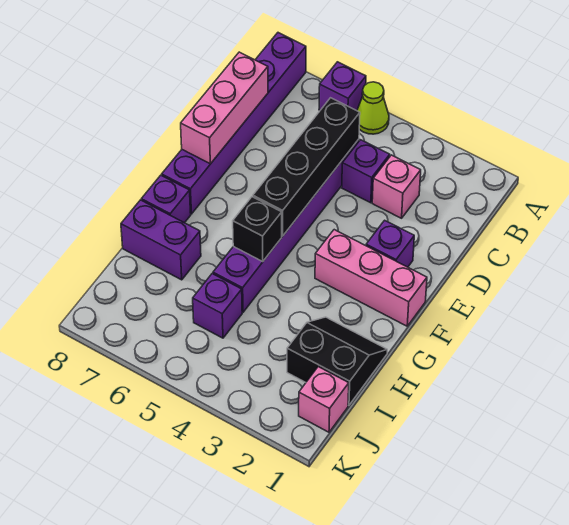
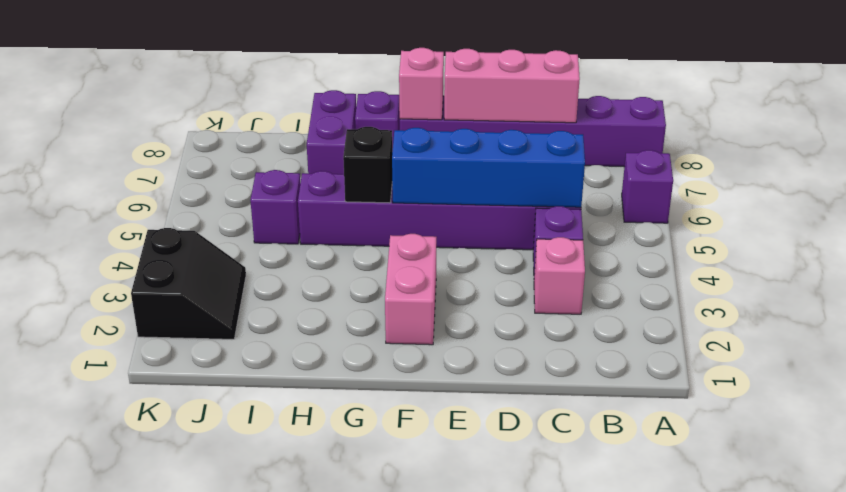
lime 1x1 cone [357,82,389,134] -> none
black 1x4 brick [253,98,360,236] -> blue 1x4 brick [392,128,585,207]
purple 1x1 brick [366,220,414,267] -> none
pink 1x3 brick [315,230,427,326] -> pink 1x2 brick [385,234,436,345]
black 2x2 slope [287,317,387,405] -> black 2x2 slope moved to [131,228,246,339]
pink 1x1 brick [299,367,349,432] -> pink 1x1 brick moved to [399,48,444,120]

